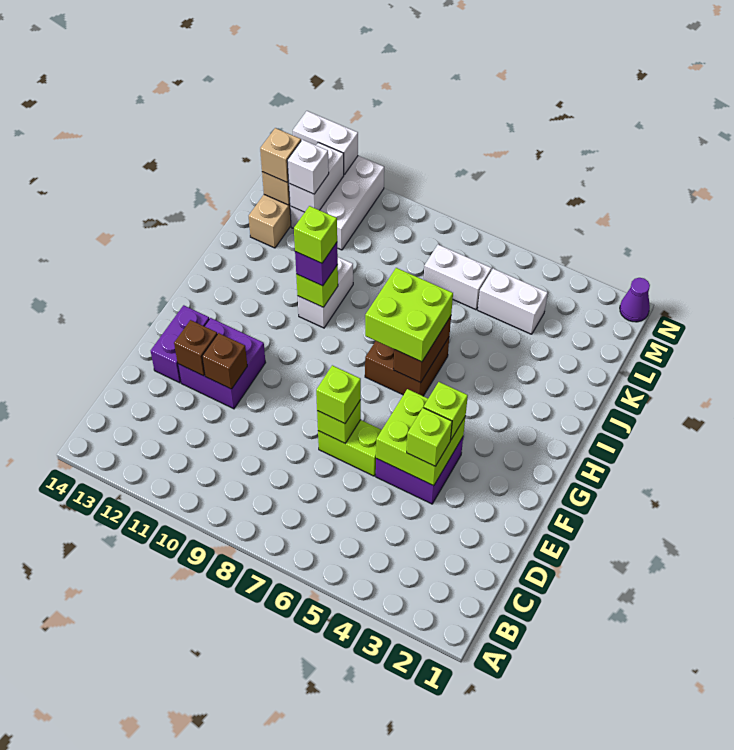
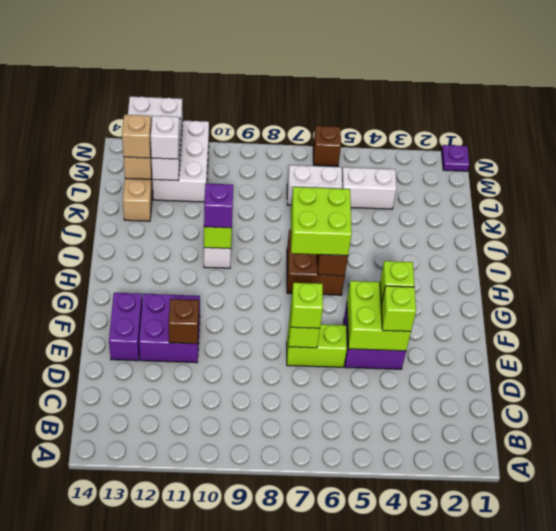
brown 1x1 brick [174,320,217,376] -> brown 1x1 brick moved to [313,126,341,166]
lime 1x1 brick [294,206,337,263] -> none
purple 1x1 cone [620,278,650,322] -> purple 1x1 plate [442,145,469,171]

